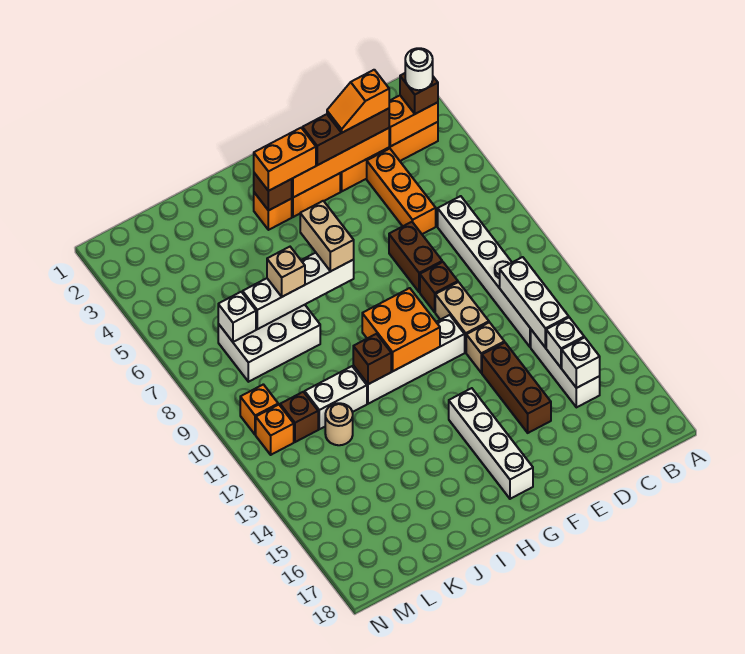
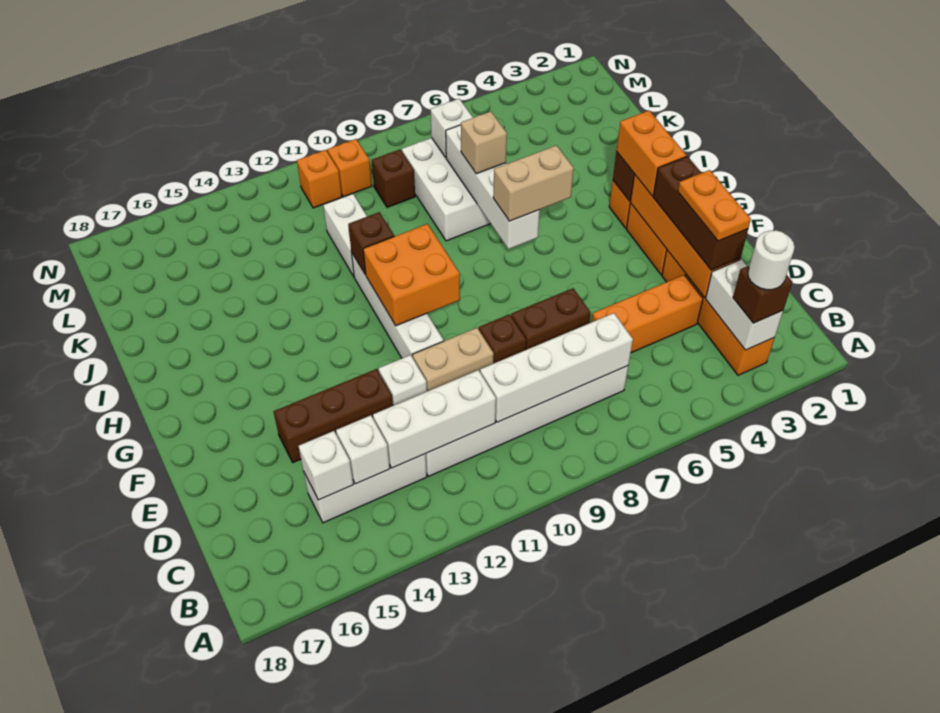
orange 1x2 brick [389,96,438,147] -> white 1x2 brick [706,259,783,350]
orange 1x2 slope [327,70,389,133] -> orange 1x2 plate [678,170,751,241]
tan 1x1 brick [466,322,504,373] -> white 1x1 brick [379,355,427,406]
white 1x4 brick [449,388,533,499] -> white 1x4 brick moved to [480,313,633,422]
tan 1x1 round brick [325,403,353,445] -> none
brown 1x1 brick [280,392,318,442] -> brown 1x1 brick moved to [372,150,415,207]

